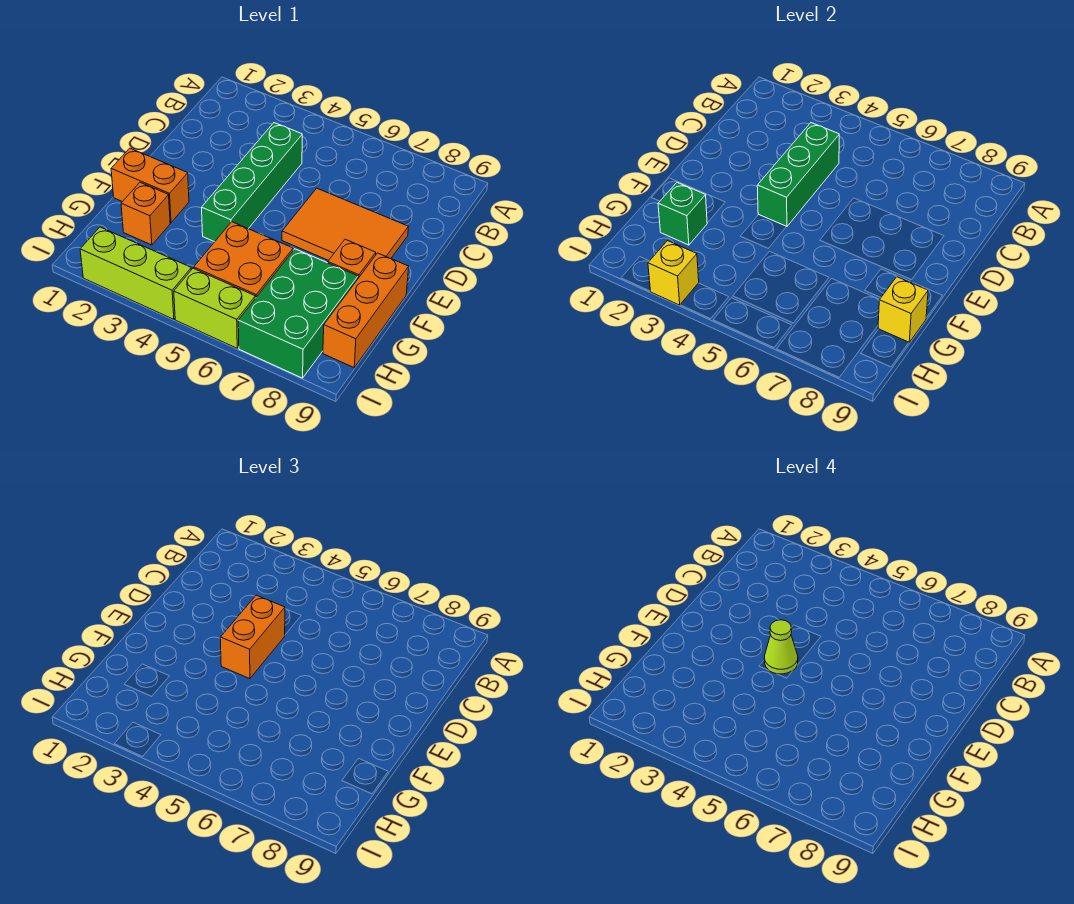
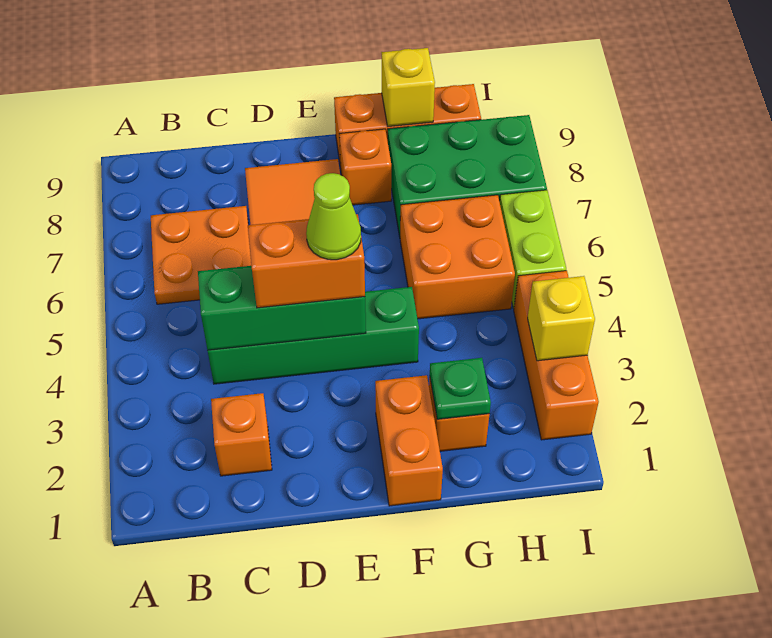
none -> orange 2x2 plate [151,206,251,304]
none -> orange 1x1 brick [211,393,272,476]
green 1x1 brick [658,182,707,245] -> green 1x1 plate [430,358,491,419]
lime 1x3 brick [80,227,191,319] -> orange 1x3 brick [514,271,599,440]

